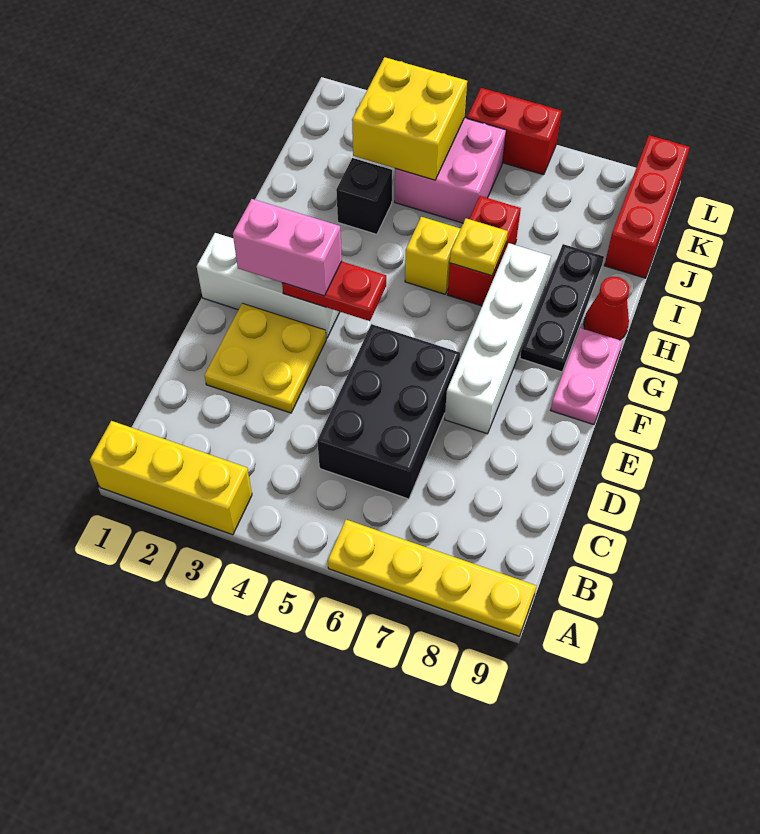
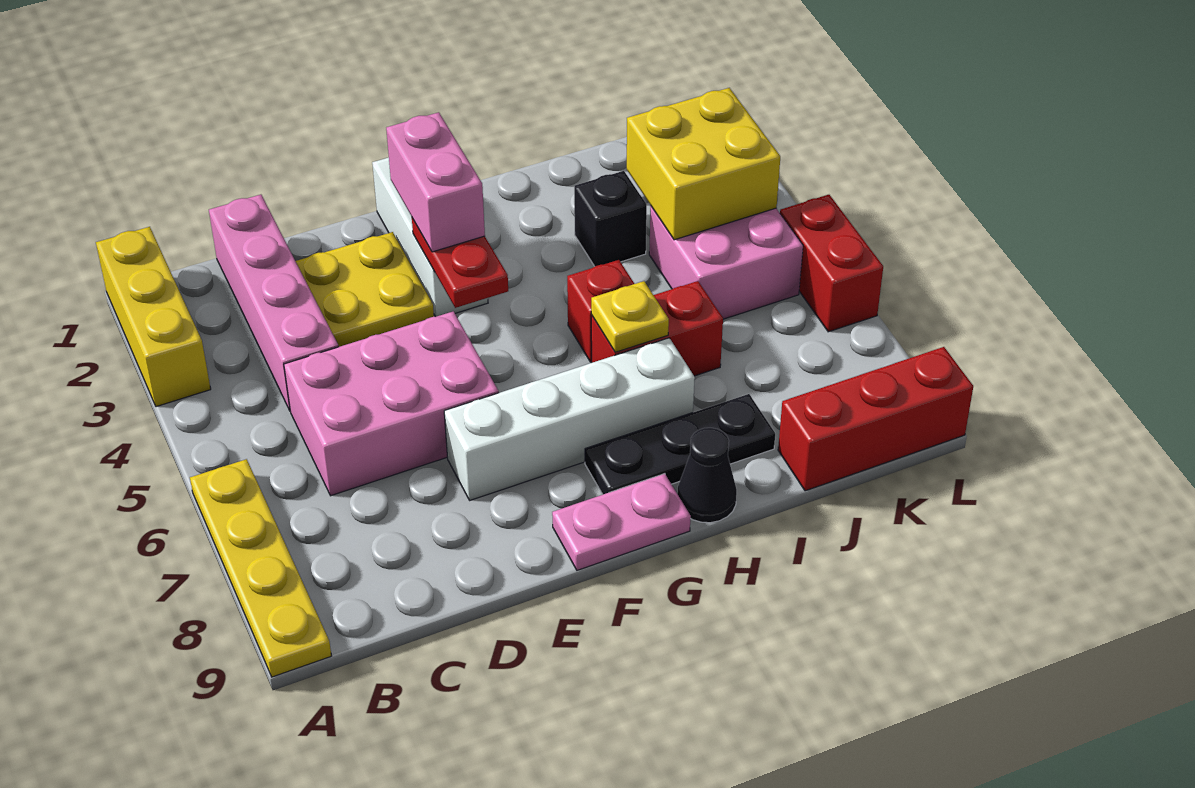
none -> pink 1x4 brick [209,195,338,410]
black 2x3 brick [317,324,460,499] -> pink 2x3 brick [284,311,499,496]
yellow 1x1 brick [405,217,461,294] -> red 1x1 brick [567,260,634,362]
red 1x1 cone [584,277,629,340] -> black 1x1 cone [677,428,737,523]

